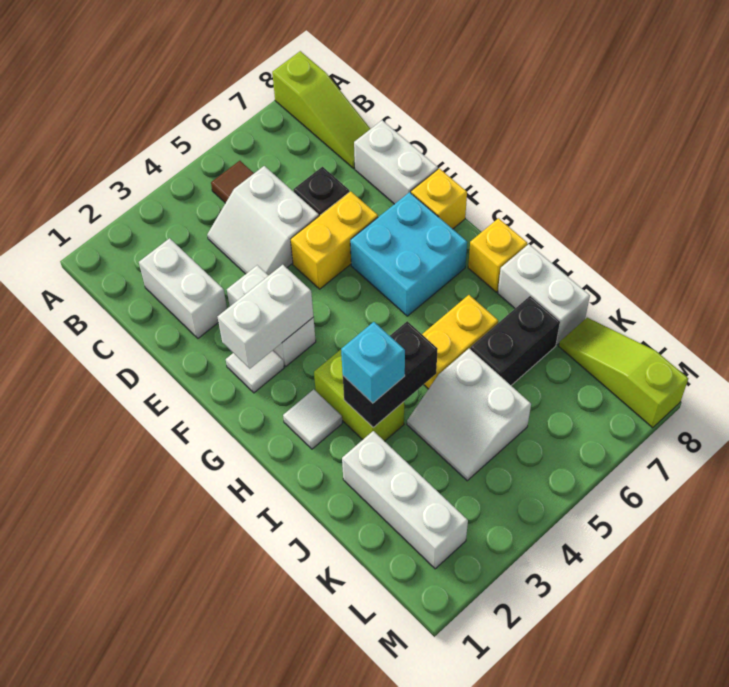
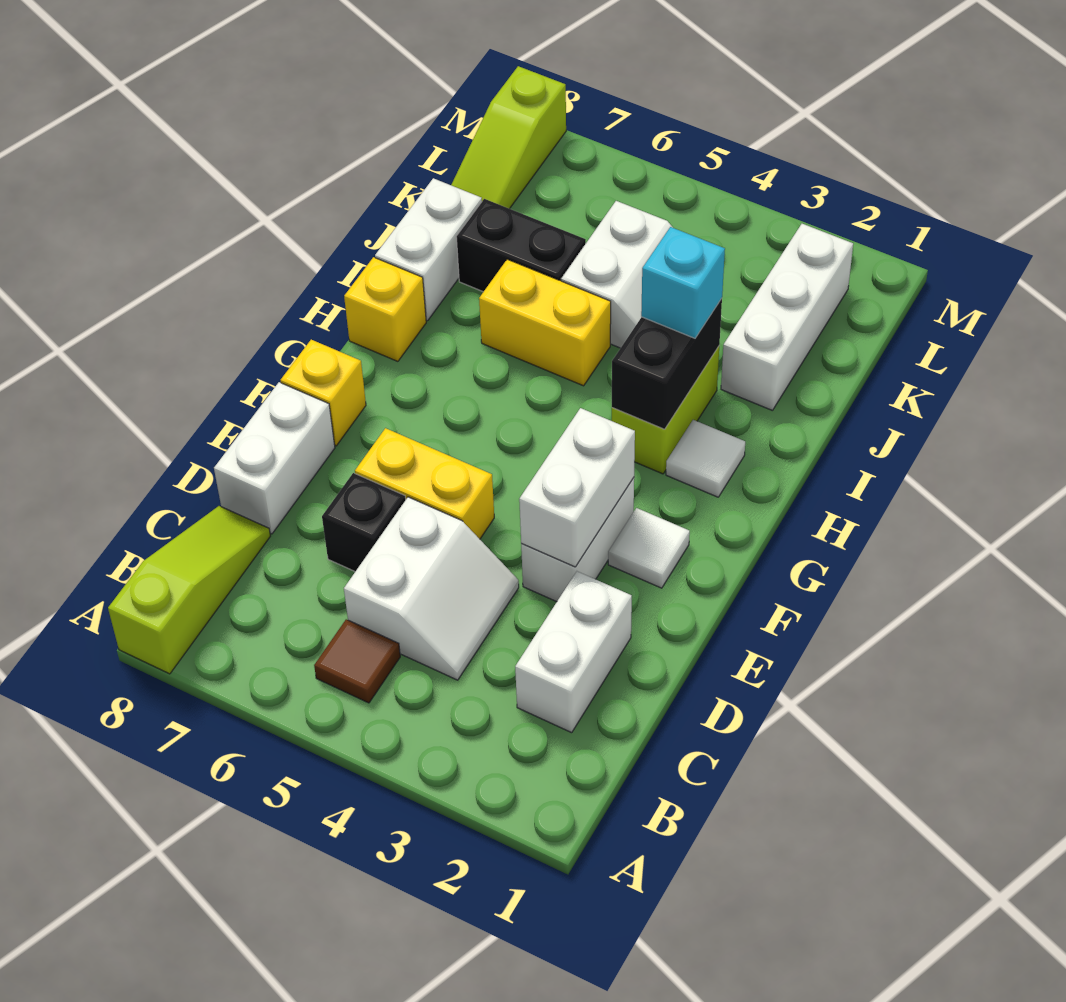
white 1x2 brick [217,265,314,369] -> white 1x2 brick turned to [519,408,635,567]
cyan 2x2 brick [350,192,467,316] -> none
black 1x2 brick [343,321,438,428] -> black 1x2 brick turned to [612,299,722,429]

